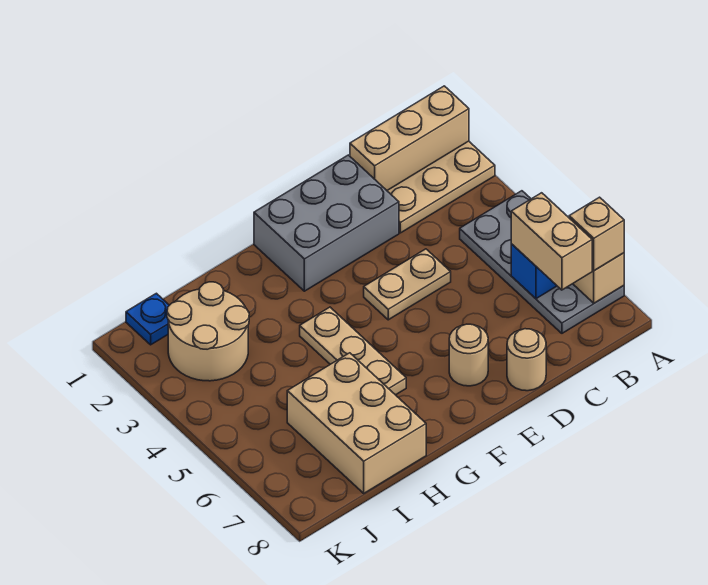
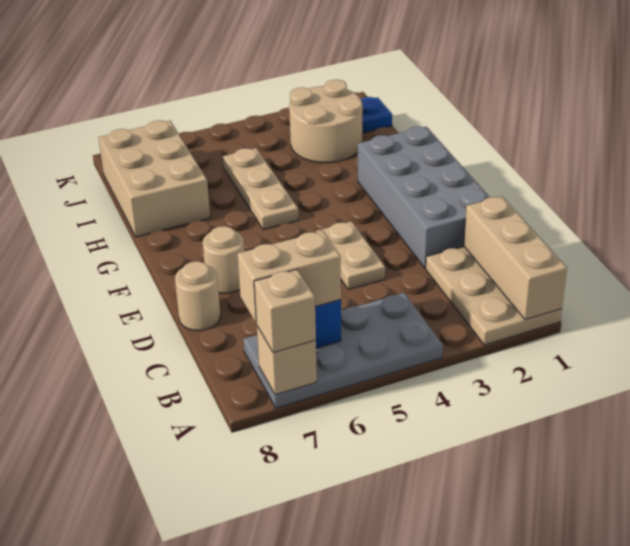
grey 2x3 brick [254,155,399,291] -> grey 2x4 brick [358,126,489,268]
tan 1x3 plate [300,307,406,395] -> tan 1x3 plate turned to [223,148,298,230]
tan 2x3 brick [287,353,426,493] -> tan 2x3 brick turned to [98,120,210,237]

